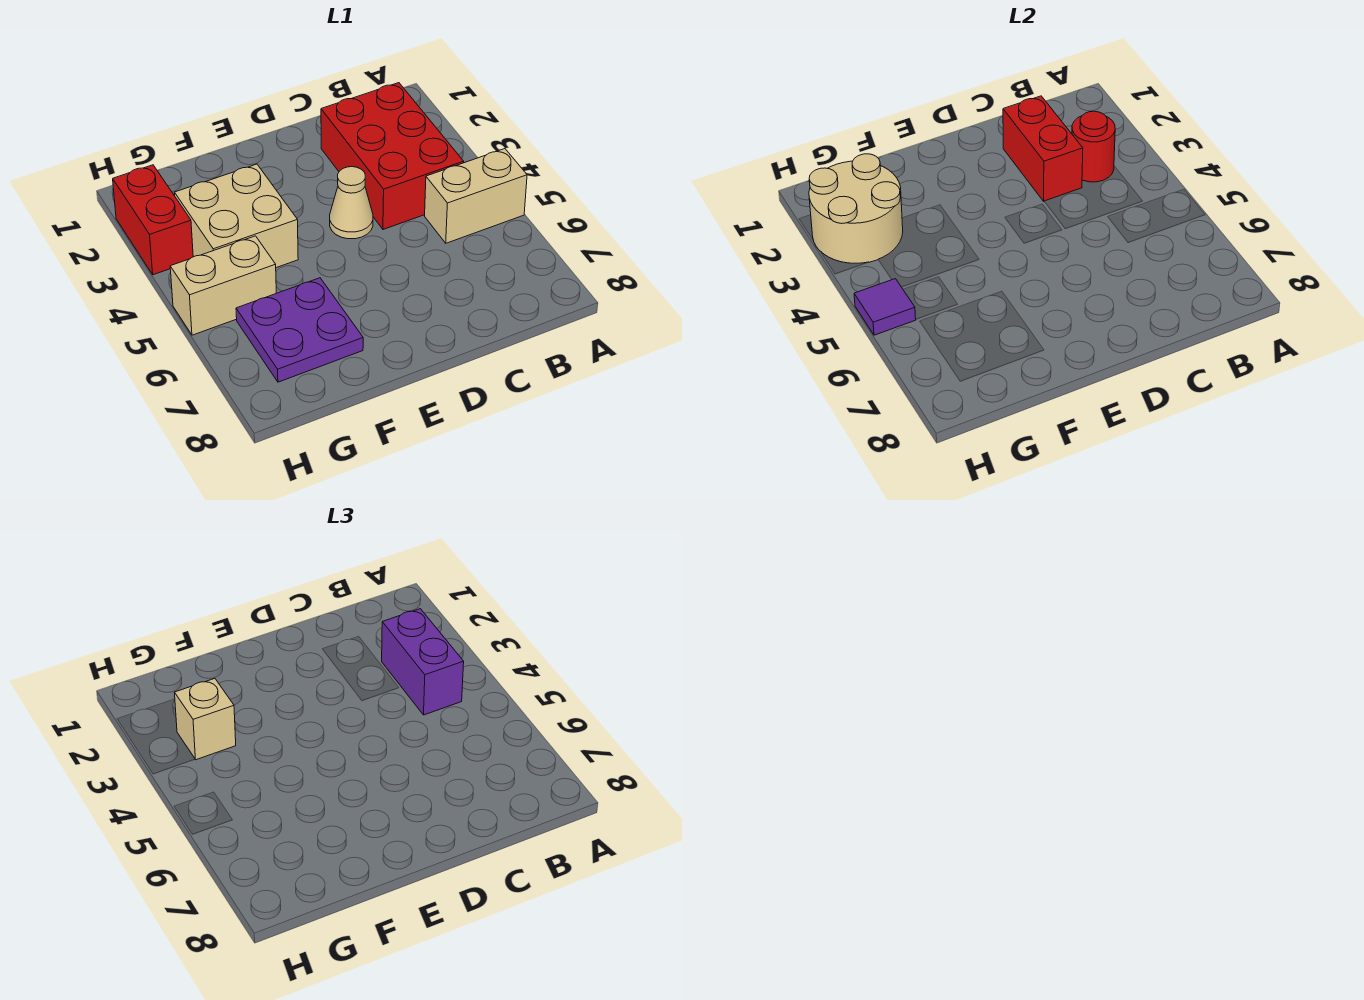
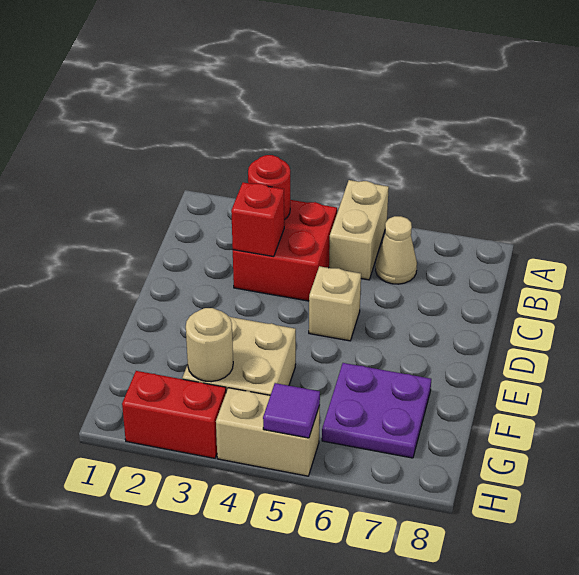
red 2x3 brick [321,83,464,229] -> red 2x2 brick [233,200,337,301]
purple 1x2 brick [382,609,464,715] -> none
red 1x2 brick [1003,96,1083,201] -> red 1x1 brick [231,182,284,257]
tan 1x1 cone [330,167,373,239] -> tan 1x1 cone moved to [376,216,417,284]
tan 2x2 round brick [809,154,903,263] -> tan 1x1 round brick [186,308,233,382]
tan 1x1 brick [175,679,236,760] -> tan 1x1 brick moved to [309,266,361,341]
tan 1x2 brick [170,236,276,335] -> tan 1x2 brick turned to [216,388,320,476]

